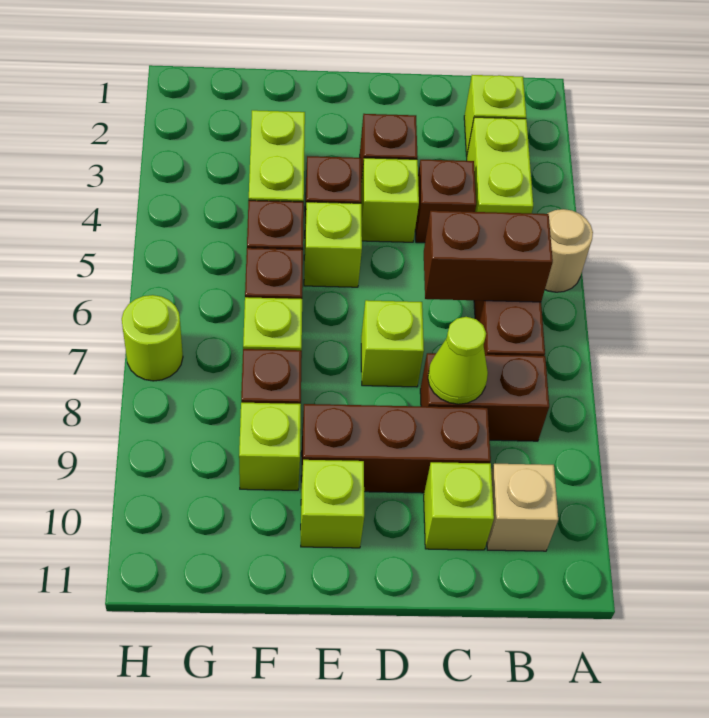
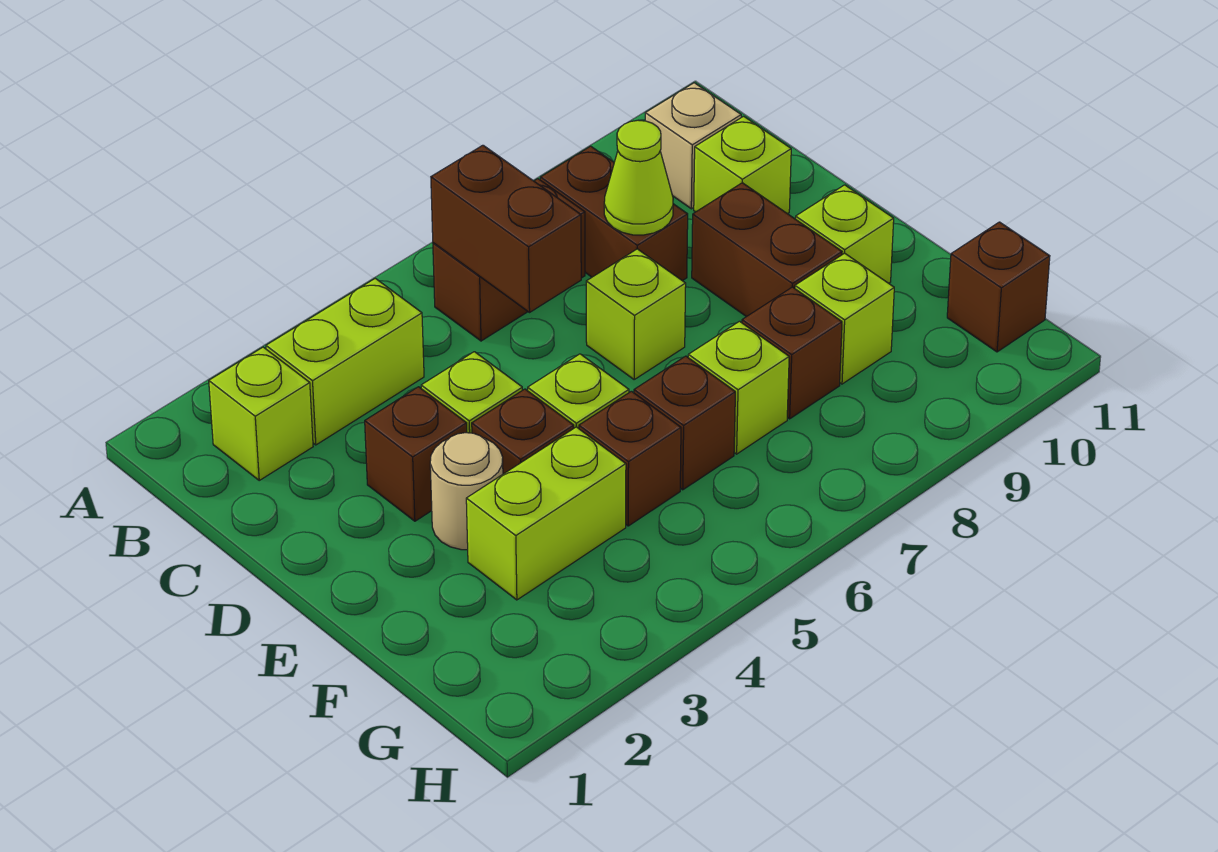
tan 1x1 round brick [545,209,593,292] -> tan 1x1 round brick moved to [430,433,503,550]
brown 1x1 brick [415,160,476,243] -> brown 1x1 brick moved to [947,222,1050,352]
brown 1x3 brick [301,404,491,493] -> brown 1x2 brick [692,183,842,317]
lime 1x1 round brick [122,295,183,381] -> none

